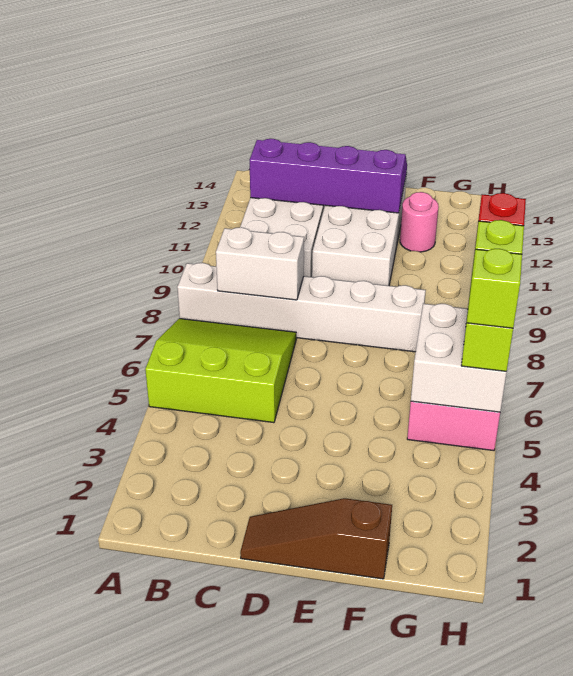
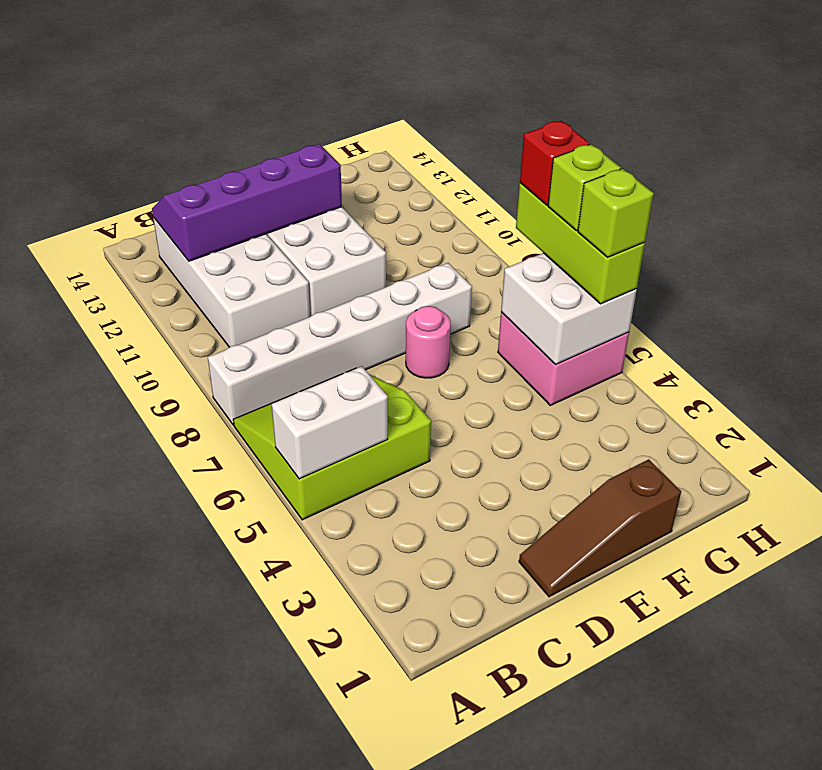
white 1x2 brick [216,227,304,300] -> white 1x2 brick moved to [272,366,388,479]
pink 1x1 round brick [400,192,439,252] -> pink 1x1 round brick moved to [406,306,451,378]

